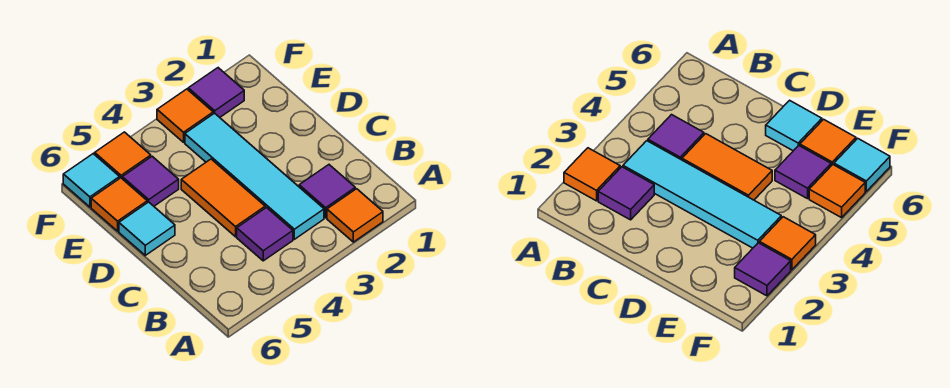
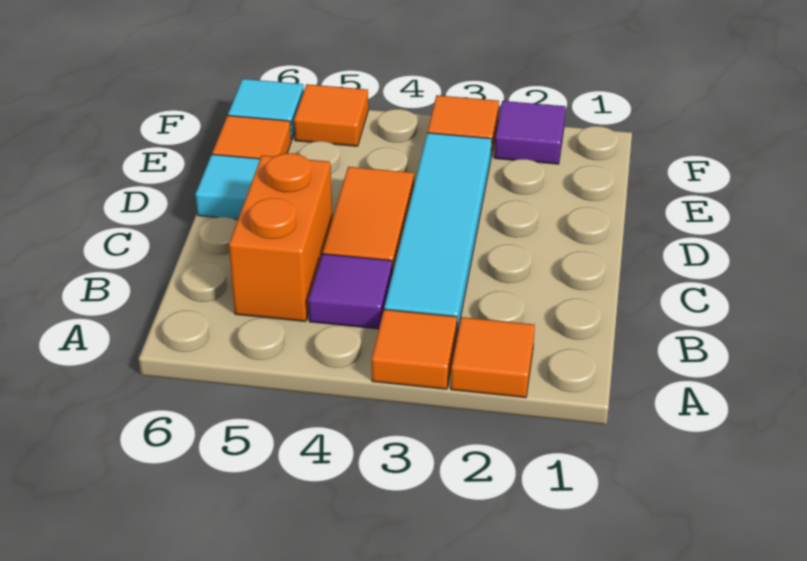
none -> orange 1x1 tile [372,310,457,389]
purple 1x1 tile [299,165,355,218] -> none
none -> orange 1x2 brick [229,153,332,322]
purple 1x1 tile [122,156,179,206] -> none

